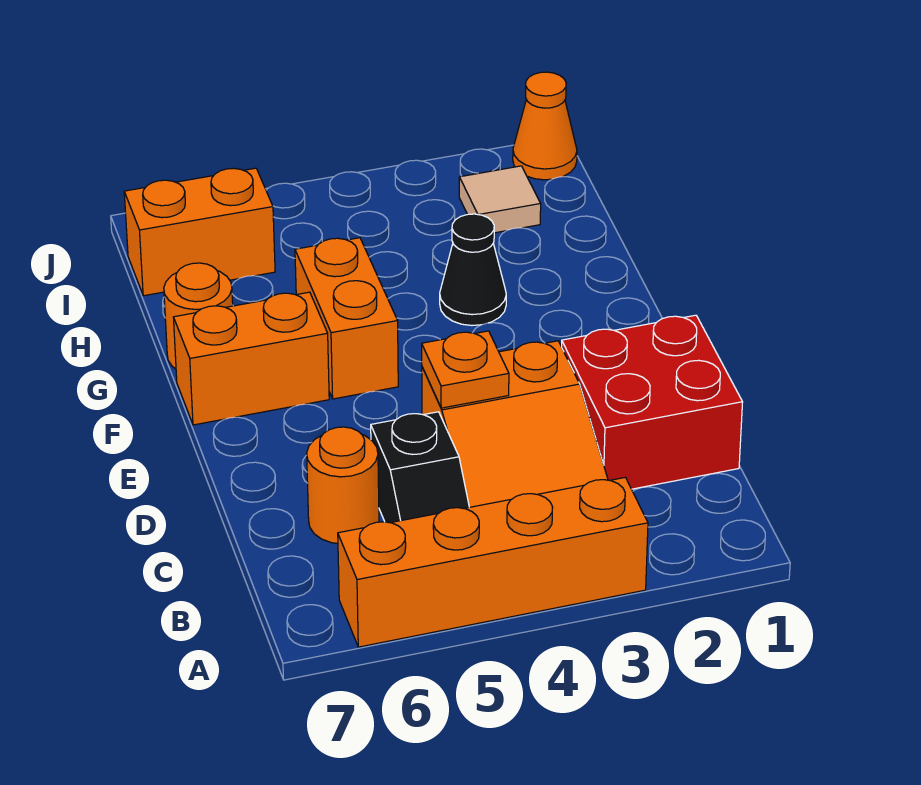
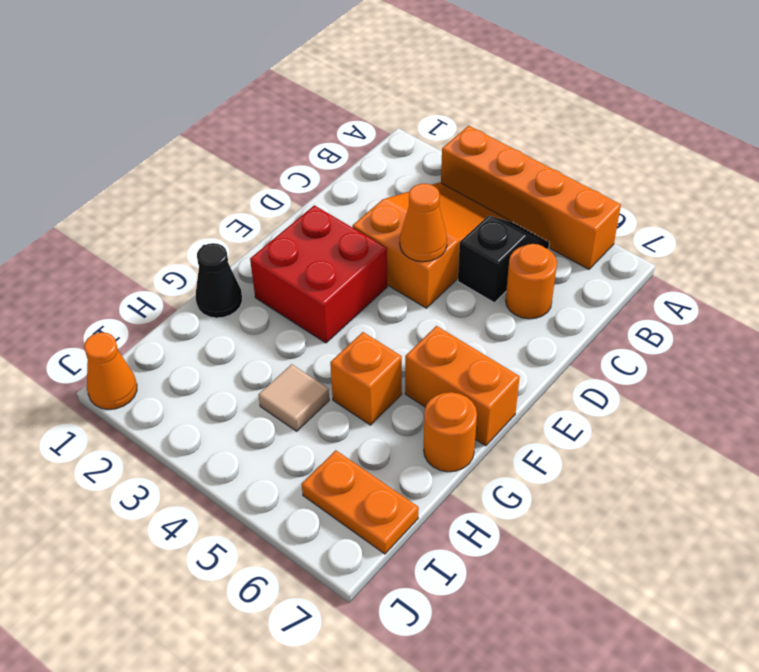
red 2x2 brick [562,315,743,489] -> red 2x2 brick moved to [250,205,387,343]
orange 1x1 plate [422,331,509,408] -> orange 1x1 cone [400,184,447,262]
orange 1x2 brick [295,238,398,399] -> orange 1x1 brick [330,332,402,425]
black 1x1 cone [440,214,506,325] -> black 1x1 cone moved to [196,243,242,318]
tan 1x1 tile [459,166,541,233] -> tan 1x1 tile moved to [259,364,329,431]
orange 1x2 brick [124,168,275,296] -> orange 1x2 plate [302,450,419,554]

